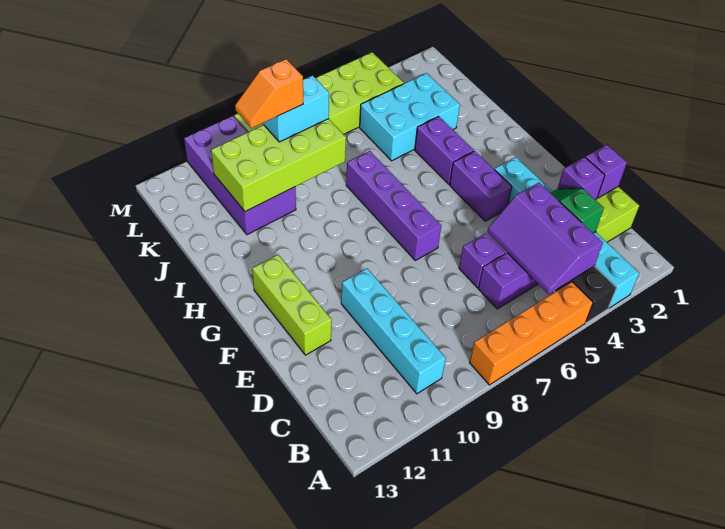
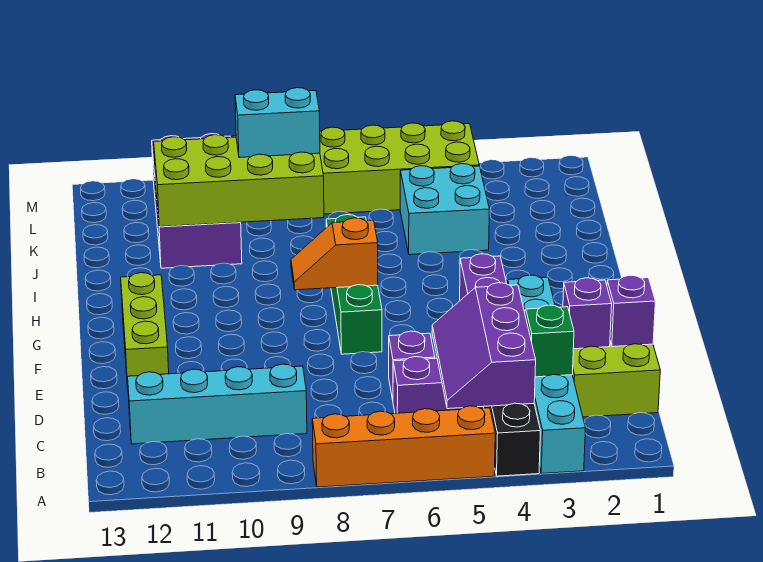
cyan 1x4 brick [341,268,446,394] -> cyan 1x4 brick turned to [128,364,307,444]
purple 1x4 brick [346,151,441,260] -> green 1x4 brick [326,215,382,354]
purple 1x2 brick [415,116,474,184] -> none
cyan 2x3 brick [360,73,460,161] -> cyan 2x2 brick [400,164,489,255]
orange 1x2 slope [235,59,303,128] -> orange 1x2 slope moved to [291,218,378,290]

